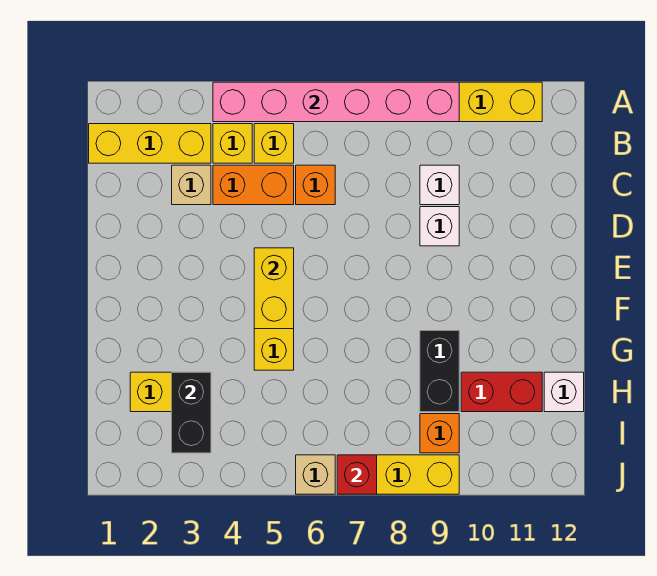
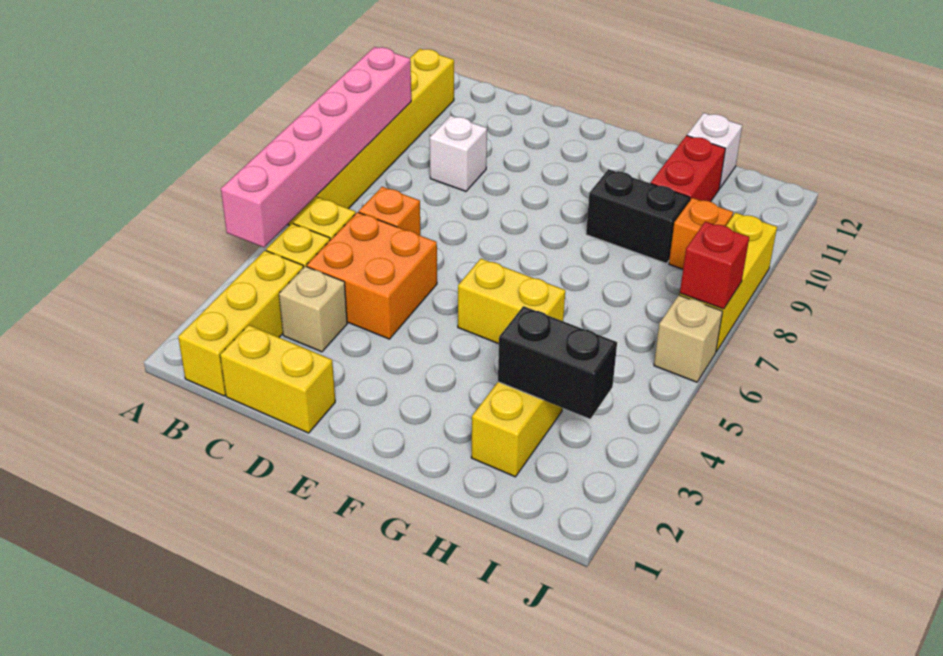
orange 1x2 brick [213,165,294,205] -> orange 2x2 brick [307,212,437,339]
white 1x1 brick [420,207,459,246] -> none
yellow 1x2 brick [254,248,294,329] -> yellow 1x2 brick moved to [220,325,335,433]

